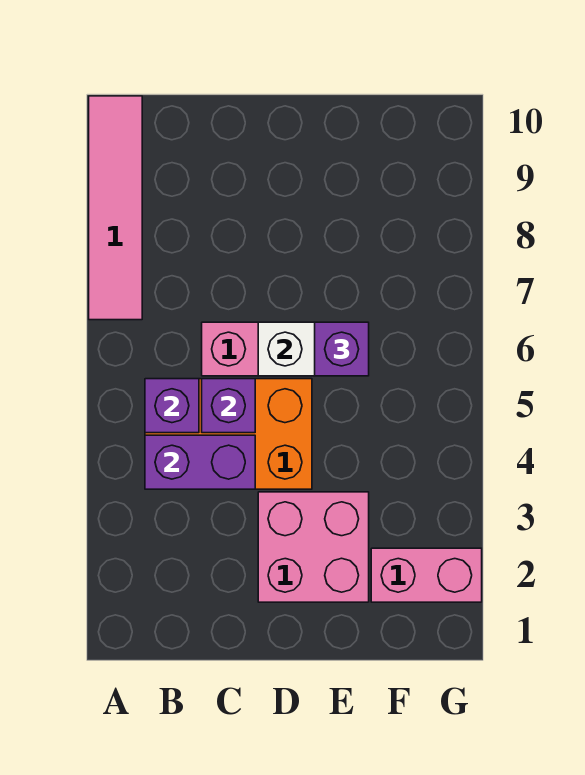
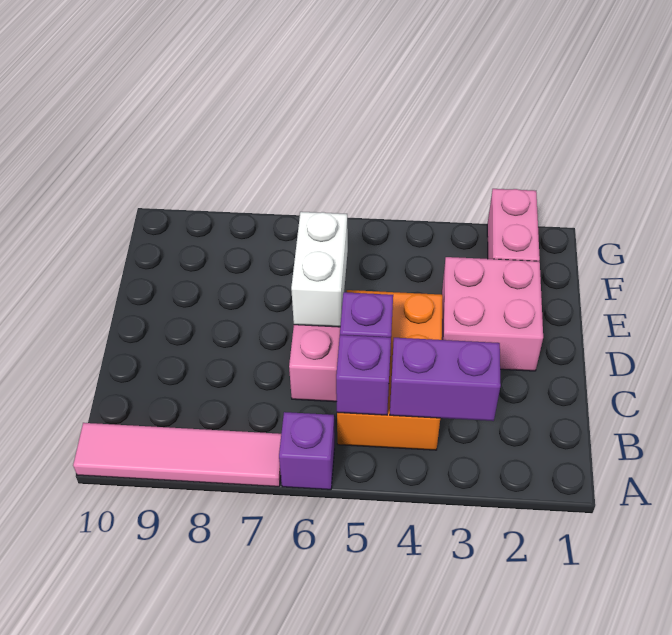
purple 1x2 brick [145,435,255,489] -> purple 1x2 brick turned to [390,338,501,421]
purple 1x1 brick [315,322,369,376] -> purple 1x1 brick moved to [279,412,335,490]

